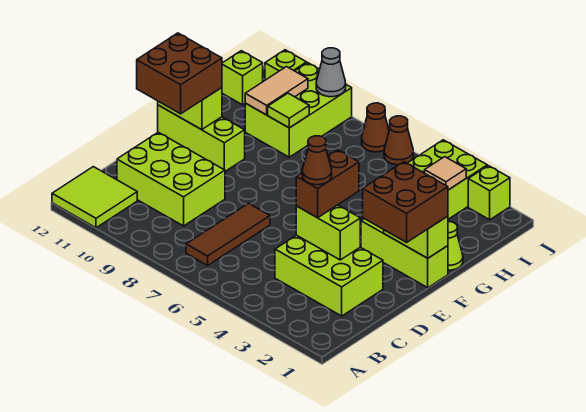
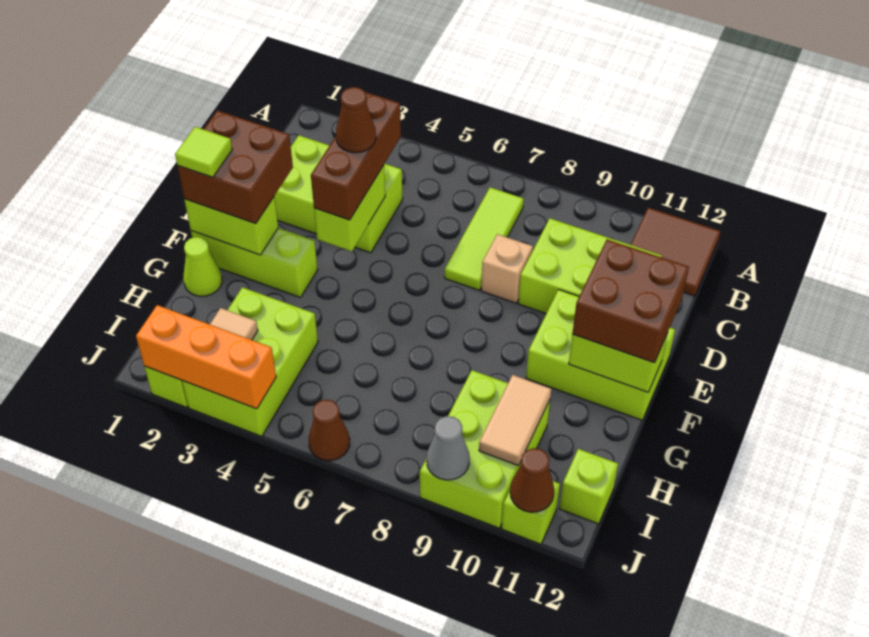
lime 2x2 tile [52,167,137,228] -> brown 2x2 tile [631,208,721,296]
brown 1x3 tile [186,203,270,265] -> lime 1x3 tile [445,187,524,290]
lime 1x2 brick [296,205,360,260] -> lime 1x2 brick turned to [314,165,385,251]
brown 1x2 brick [296,150,359,218] -> brown 1x3 brick [311,92,401,220]
none -> tan 1x1 brick [481,234,533,303]
lime 1x3 brick [158,105,245,171] -> lime 2x3 brick [526,290,675,420]
lime 1x1 tile [268,93,309,128] -> lime 1x1 tile moved to [175,127,232,177]
none -> orange 1x3 brick [136,305,276,409]
brown 1x1 cone [362,103,389,152] -> brown 1x1 cone moved to [510,448,554,512]

